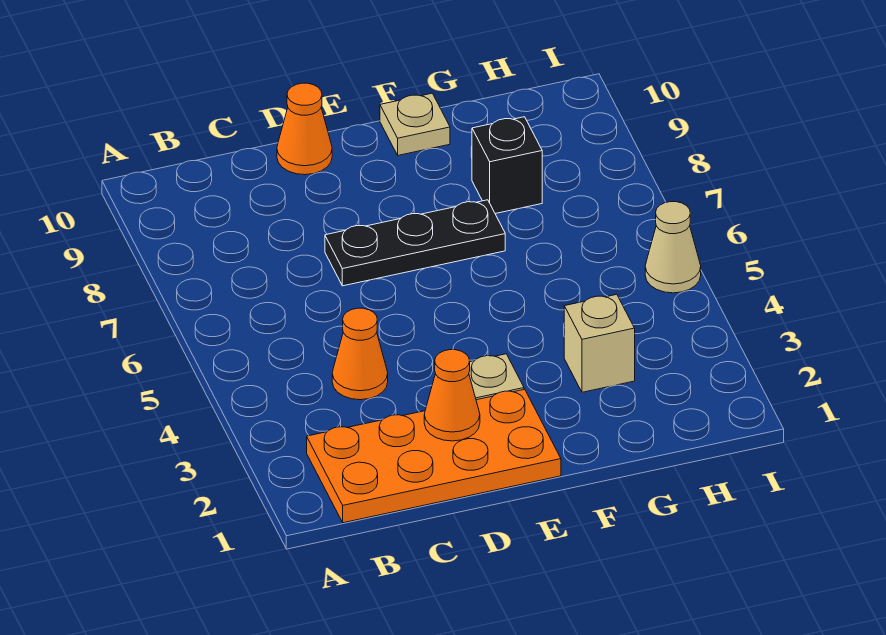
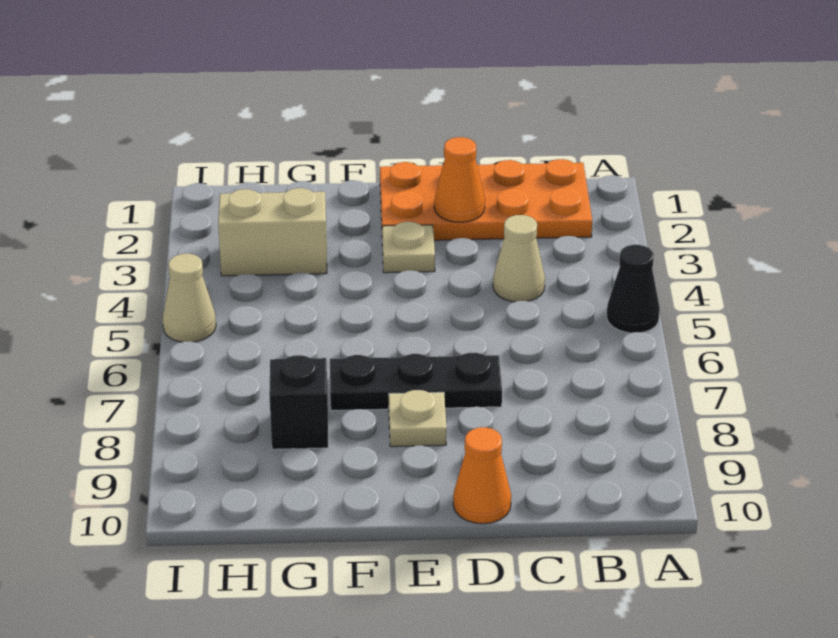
none -> black 1x1 cone [607,245,660,333]
orange 1x1 cone [332,308,388,400] -> tan 1x1 cone [493,215,545,302]
tan 1x1 plate [380,93,450,155] -> tan 1x1 plate moved to [389,390,447,447]
tan 1x1 brick [564,294,635,392] -> tan 1x2 brick [218,188,327,276]

